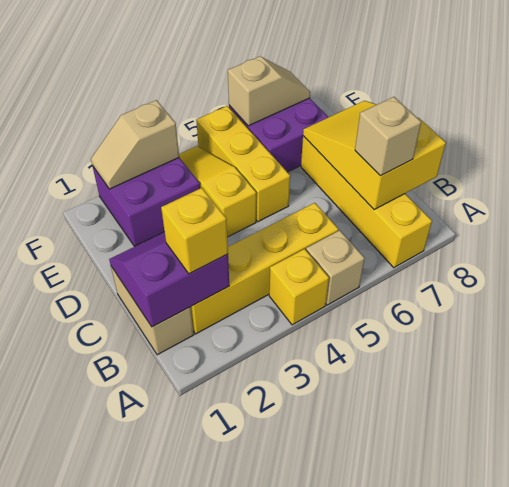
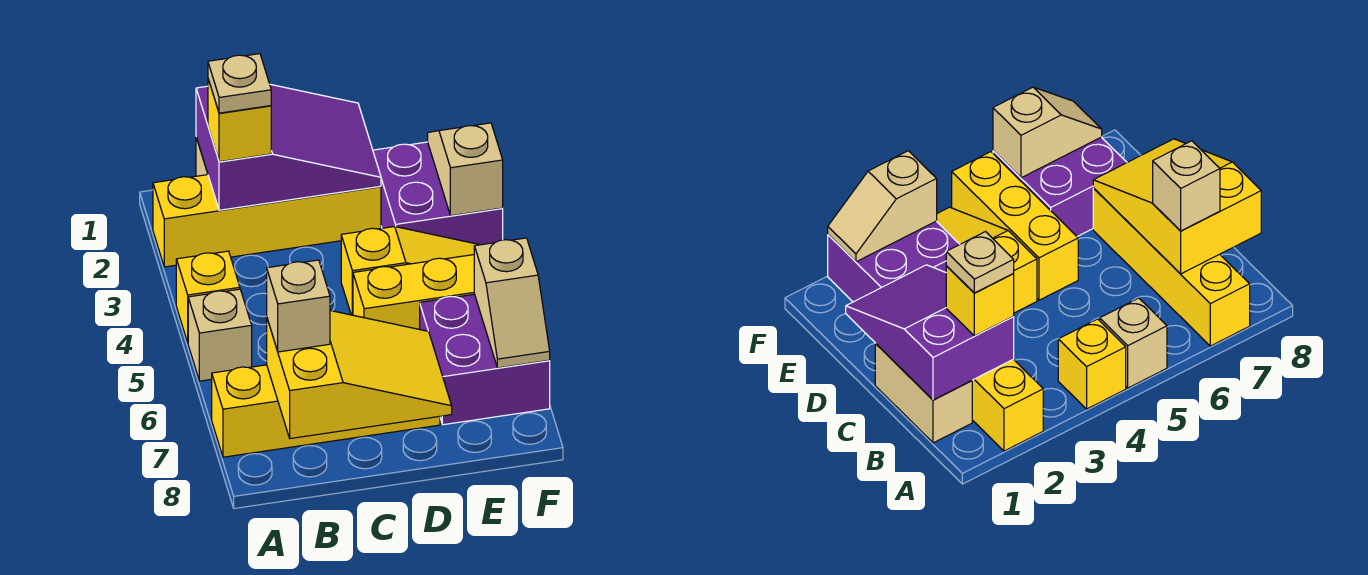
purple 2x2 slope [109,232,229,327] -> purple 2x3 slope [196,84,381,210]
yellow 1x4 brick [190,203,338,334] -> yellow 1x4 brick turned to [153,175,381,267]
none -> tan 1x1 plate [208,54,271,113]

